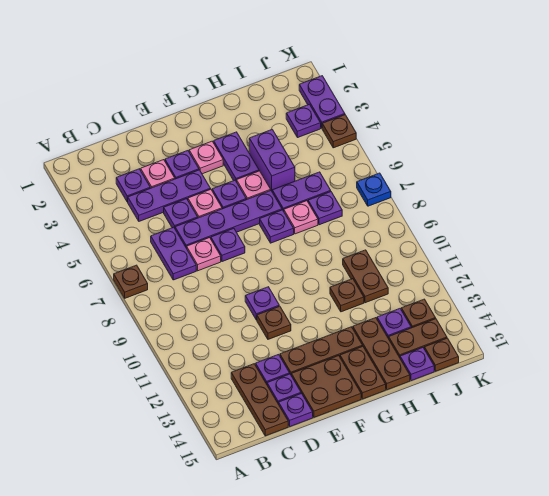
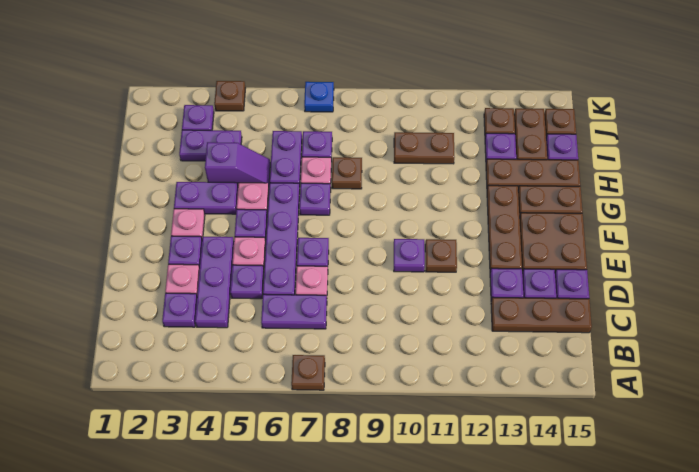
purple 1x2 brick [249,129,295,191] -> purple 1x2 slope [205,142,270,186]
brown 1x1 plate [330,279,364,312] -> brown 1x1 plate moved to [332,157,362,189]
purple 1x2 plate [299,76,345,128] -> purple 1x2 plate moved to [179,130,242,161]

